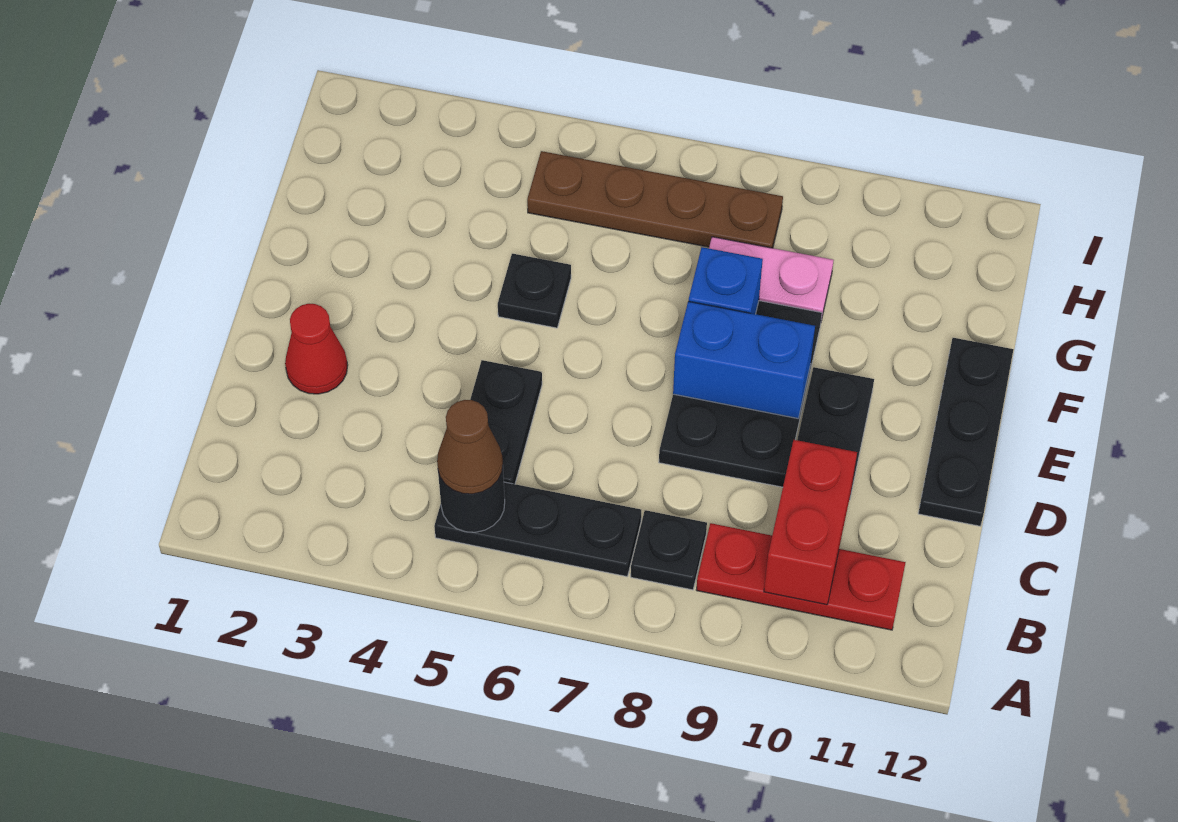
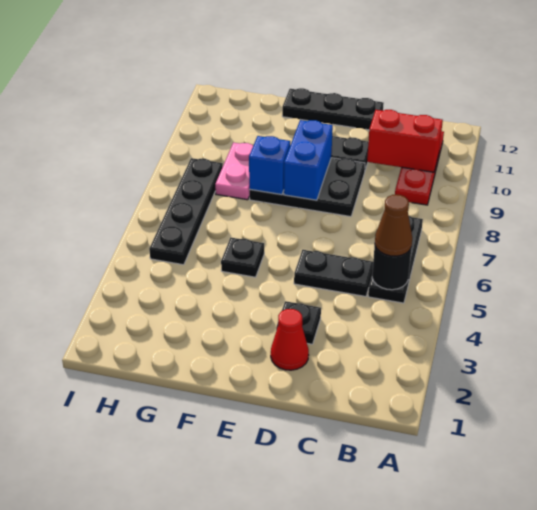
black 1x1 plate [631,510,707,590] -> black 1x1 plate moved to [276,301,321,344]
brown 1x4 plate [527,151,783,248] -> black 1x4 plate [149,158,223,265]

